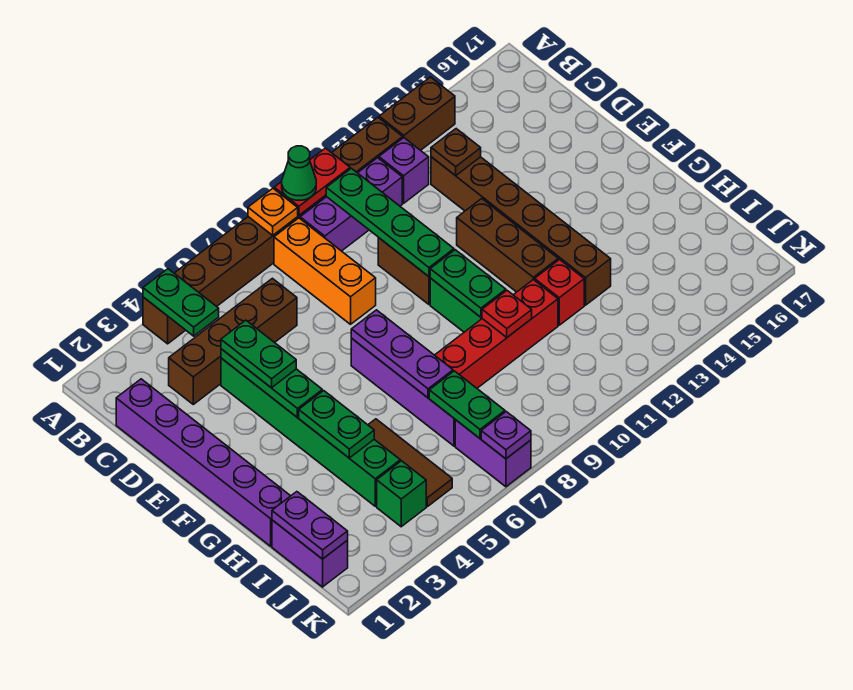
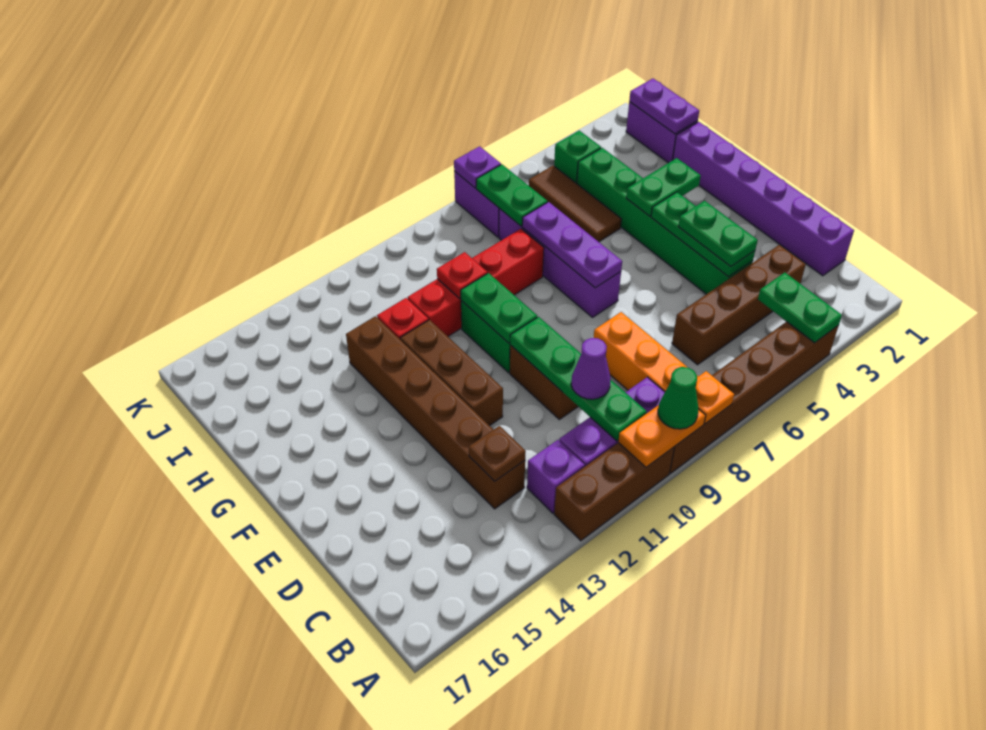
red 1x2 plate [274,148,350,215] -> orange 1x2 plate [618,405,706,467]
brown 1x2 brick [379,77,455,150] -> none
none -> purple 1x1 cone [571,338,611,399]
green 1x2 plate [299,391,374,458] -> green 1x2 plate turned to [626,158,701,216]

